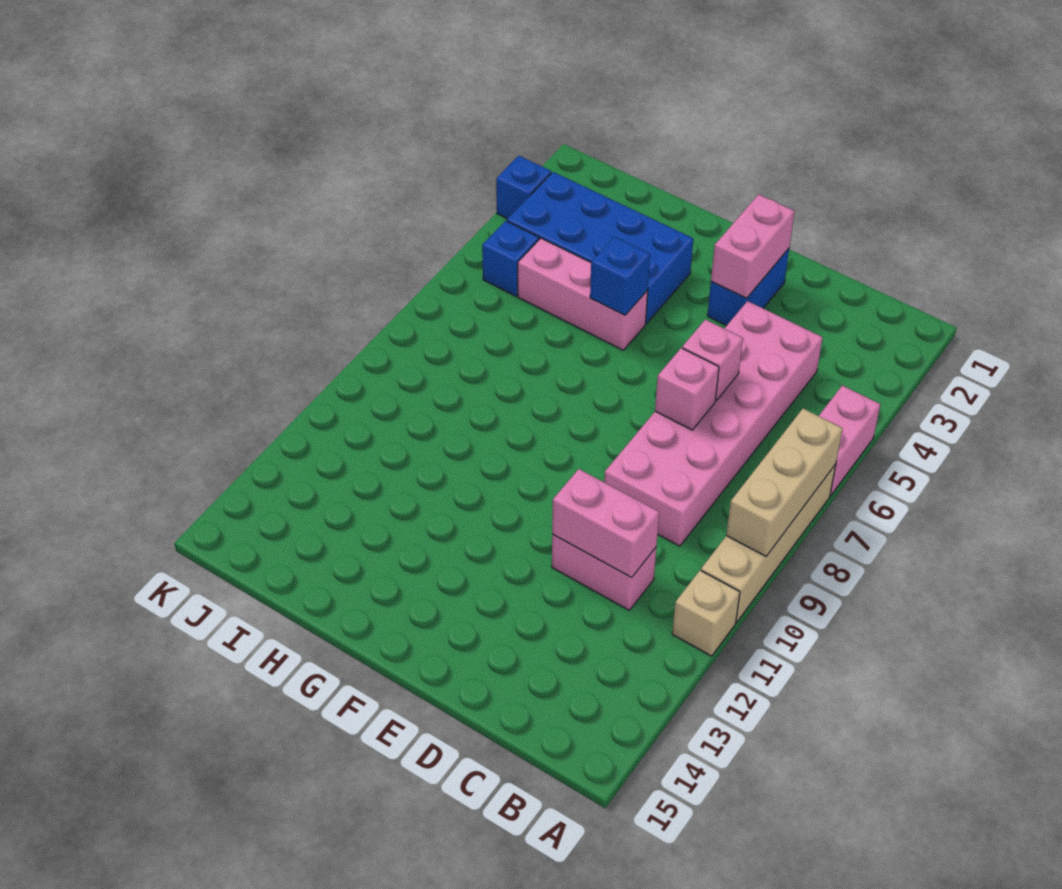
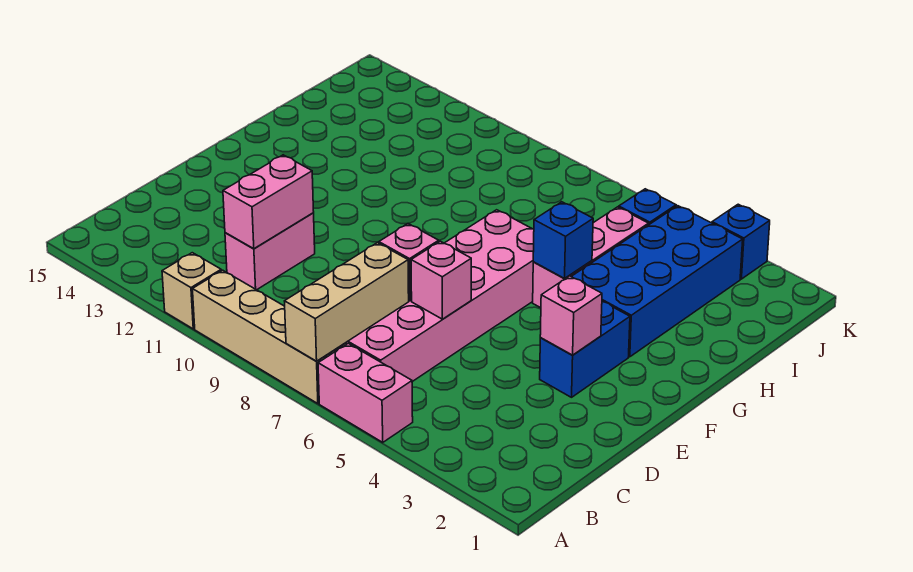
tan 1x3 brick [726,409,843,556] -> tan 1x3 brick turned to [285,243,409,361]
pink 2x6 brick [604,301,823,546] -> pink 2x6 brick turned to [346,210,534,382]
blue 1x2 brick [707,249,789,326] -> blue 1x2 brick turned to [540,302,630,397]
pink 1x2 brick [711,194,795,298] -> pink 1x1 brick [540,276,602,355]

